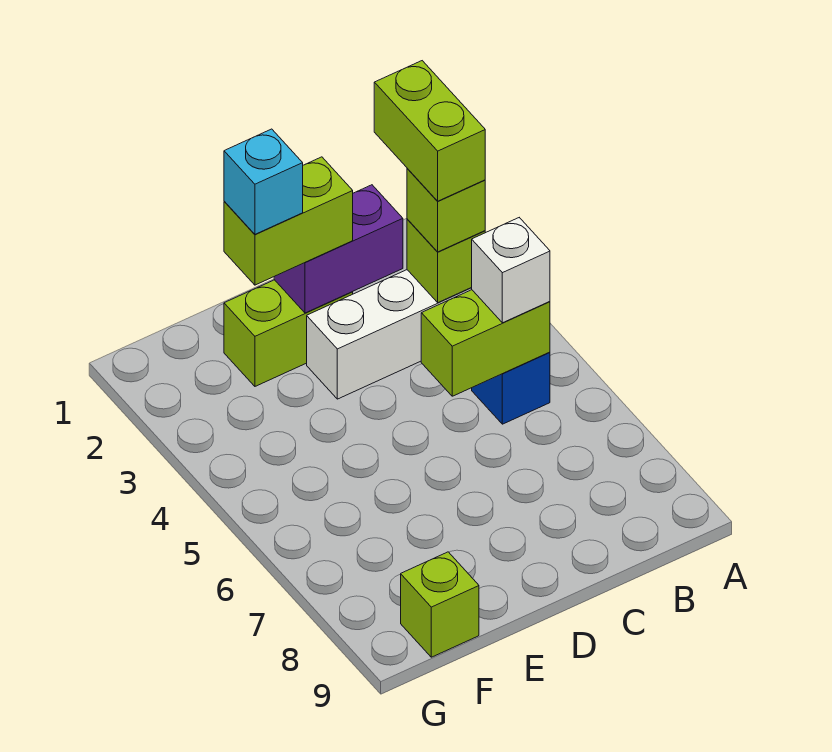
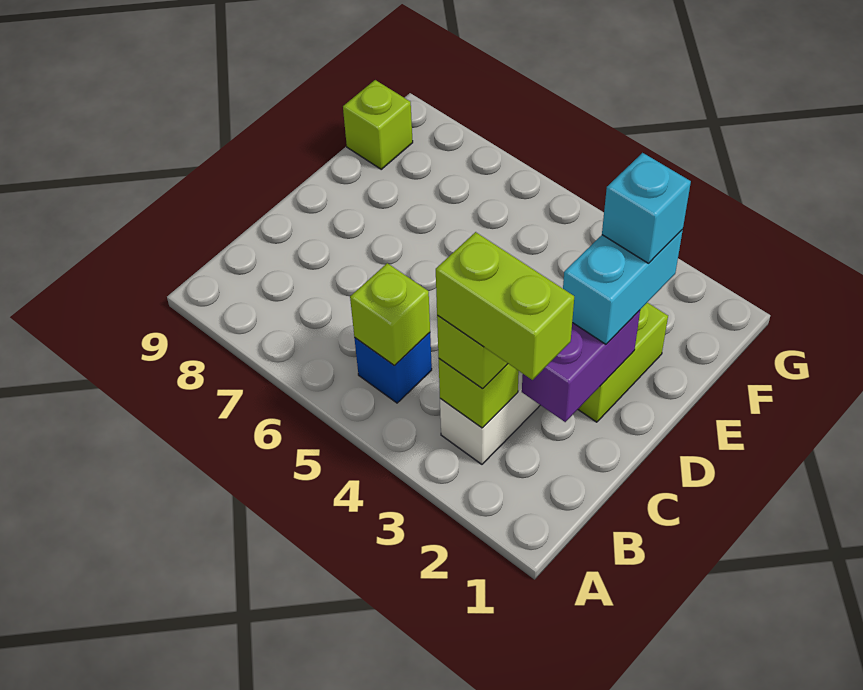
lime 1x2 brick [421,290,550,396] -> lime 1x1 brick [350,263,430,366]
white 1x1 brick [472,218,550,323] -> none
lime 1x2 brick [224,157,353,285] -> cyan 1x2 brick [563,230,683,344]

